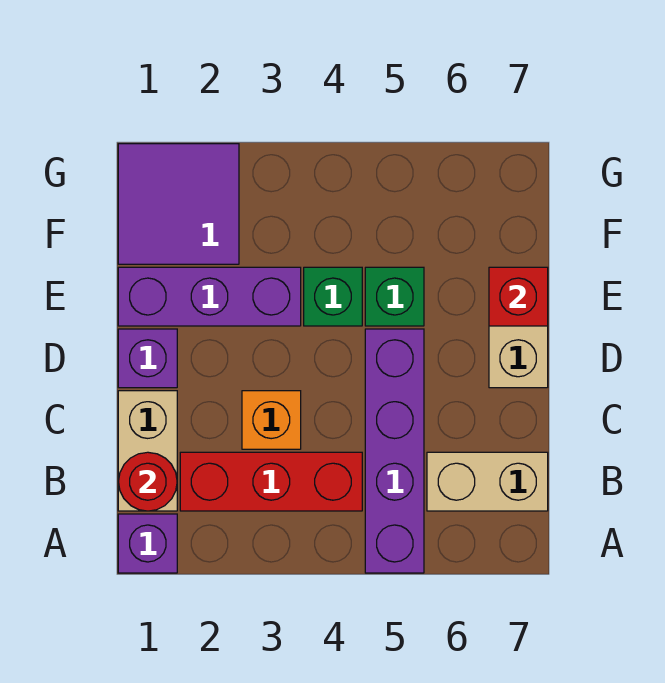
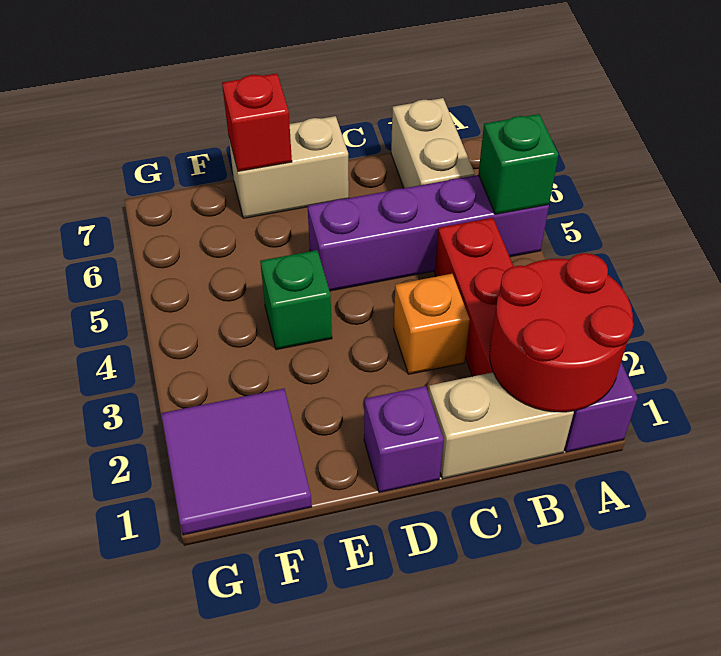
red 1x1 round brick [118,452,177,511] -> red 2x2 round brick [490,253,633,412]
purple 1x3 brick [118,267,301,326] -> none
green 1x1 brick [365,267,424,326] -> green 1x1 brick moved to [478,114,559,214]

